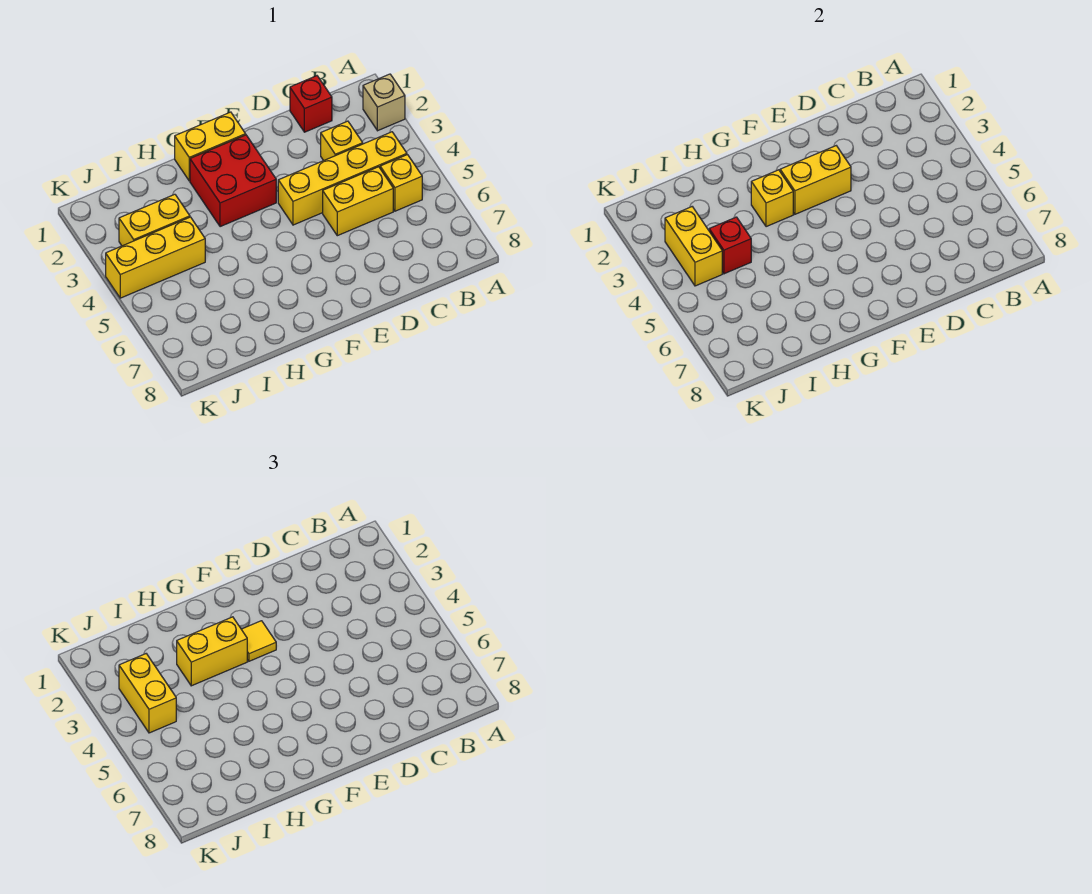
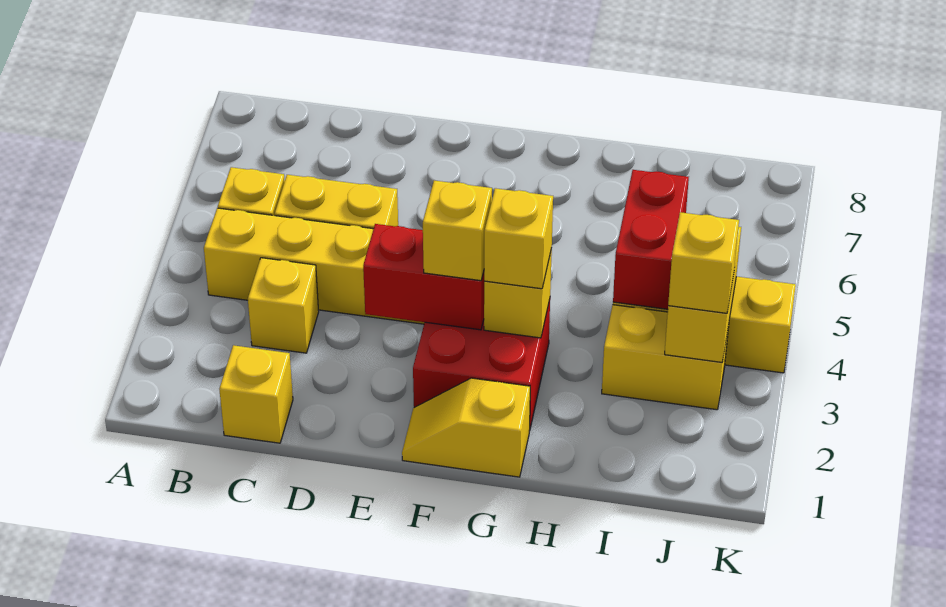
tan 1x1 brick [363,74,405,131] -> none
red 1x1 brick [290,76,332,132] -> yellow 1x1 brick [219,345,293,443]
yellow 1x2 brick [780,146,851,214] -> red 1x2 brick [363,224,484,330]
yellow 1x2 brick [175,112,246,181] -> yellow 1x2 slope [402,378,530,477]
yellow 1x1 tile [241,621,276,661] -> yellow 1x1 brick [423,180,492,281]
yellow 1x2 brick [177,617,247,686] -> yellow 1x1 brick [484,188,553,289]
red 1x1 brick [709,217,751,274] -> red 1x2 brick [613,170,689,309]
yellow 1x2 brick [119,654,176,733] -> yellow 1x1 brick [668,212,739,313]

